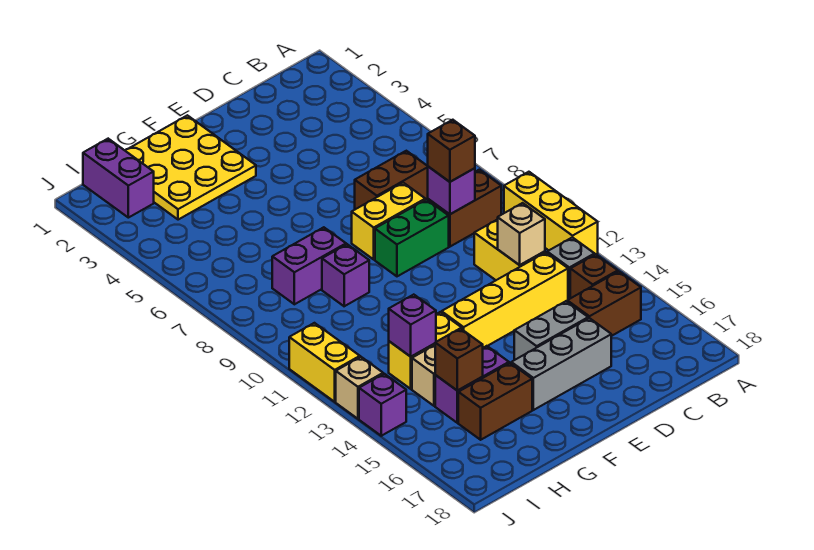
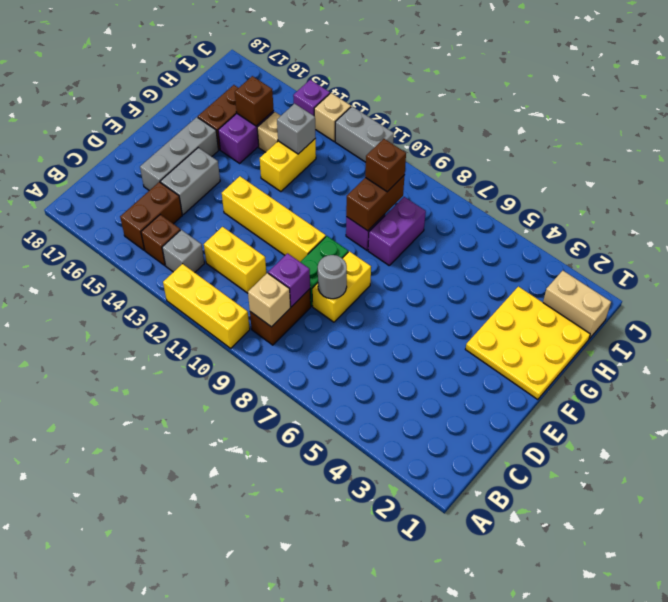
brown 1x2 brick [355,151,428,209] -> brown 1x2 brick moved to [346,175,405,231]
brown 1x1 brick [428,120,475,182] -> brown 1x1 brick moved to [365,139,406,192]
tan 1x1 brick [498,203,545,265] -> tan 1x1 brick moved to [248,273,290,327]
yellow 1x4 brick [442,252,568,348] -> yellow 1x4 brick turned to [222,176,326,262]
none -> grey 1x1 round brick [318,255,347,299]
purple 1x1 brick [389,295,436,357] -> grey 1x1 brick [277,104,316,154]
purple 1x2 brick [83,139,154,218] -> tan 1x2 brick [543,271,611,339]
yellow 1x2 brick [289,323,360,402] -> grey 1x2 brick [335,107,394,162]

